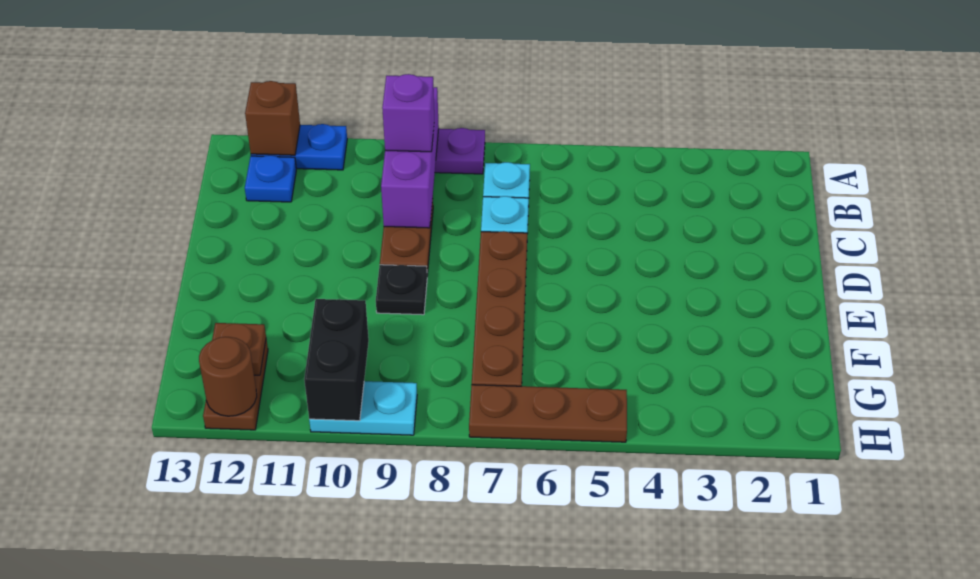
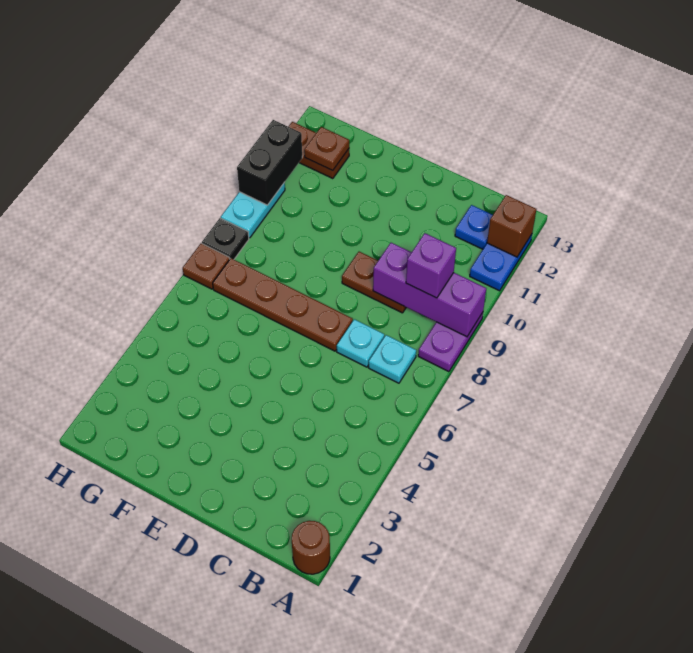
black 1x1 plate [376,265,427,315] -> black 1x1 plate moved to [202,218,249,259]
black 1x2 brick [304,299,369,421] -> black 1x2 brick turned to [237,120,302,205]
brown 1x3 plate [469,385,627,442] -> brown 1x1 plate [183,244,230,289]
brown 1x1 round brick [199,337,257,416] -> brown 1x1 round brick moved to [292,521,330,574]

